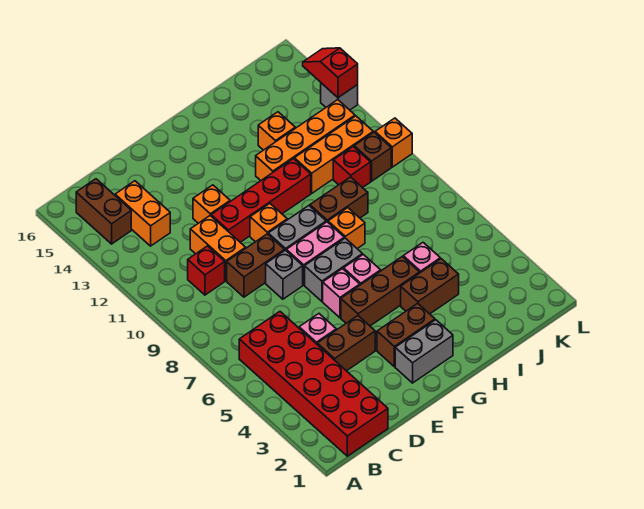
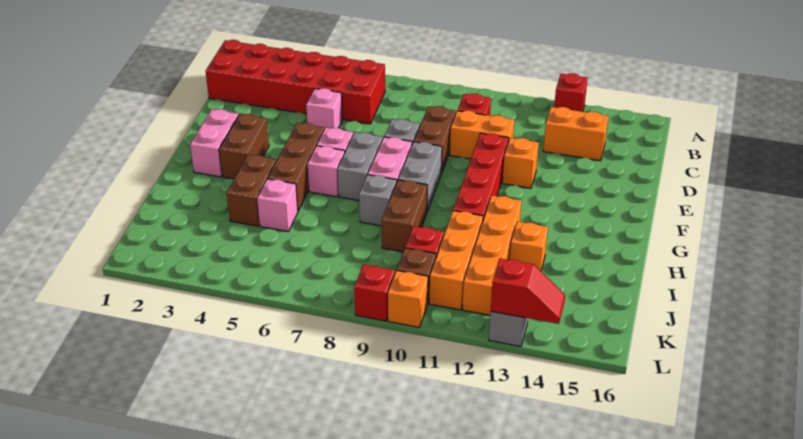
none -> red 1x1 brick [554,73,588,112]
brown 1x2 brick [76,179,131,244] -> none
brown 1x2 brick [317,316,375,371] -> none
grey 1x2 brick [395,320,453,383] -> pink 1x2 brick [190,109,238,177]
orange 1x1 brick [250,204,287,242] -> none
orange 1x1 brick [328,208,365,249] -> grey 1x1 brick [359,175,397,226]
none -> red 1x1 brick [354,265,395,321]

